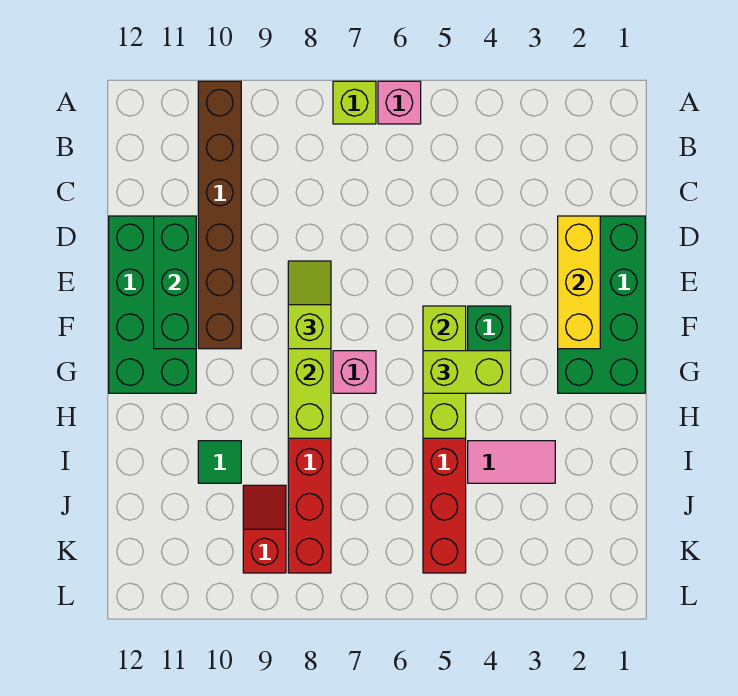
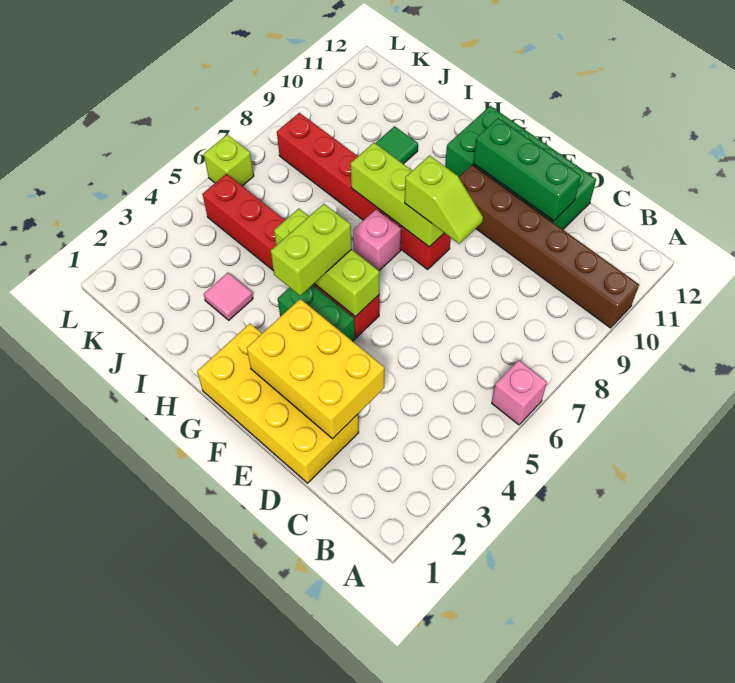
lime 1x1 brick [333,81,376,124] -> lime 1x1 brick moved to [204,135,254,186]
green 2x4 brick [558,216,645,393] -> yellow 2x4 brick [197,324,359,483]
yellow 1x3 brick [558,216,600,349] -> yellow 2x3 brick [247,299,384,439]
pink 1x2 tile [468,441,555,483] -> pink 1x1 tile [204,273,253,320]
red 1x2 slope [243,485,286,573] -> none

